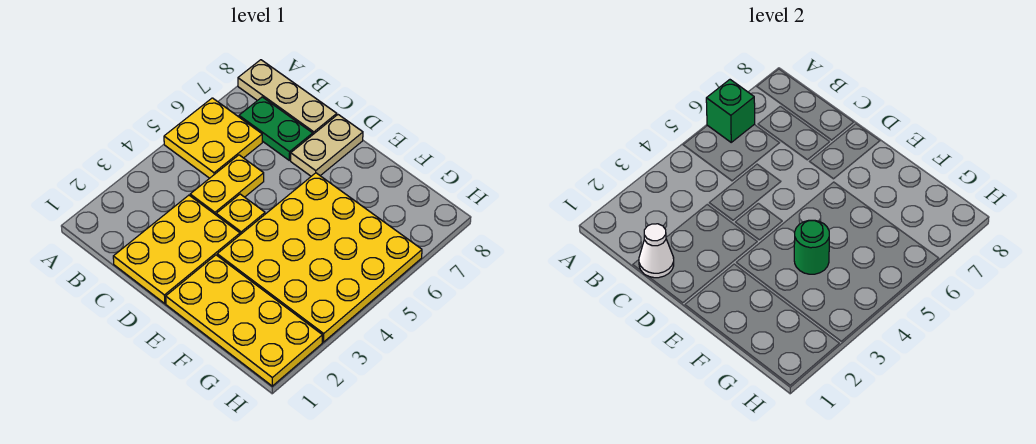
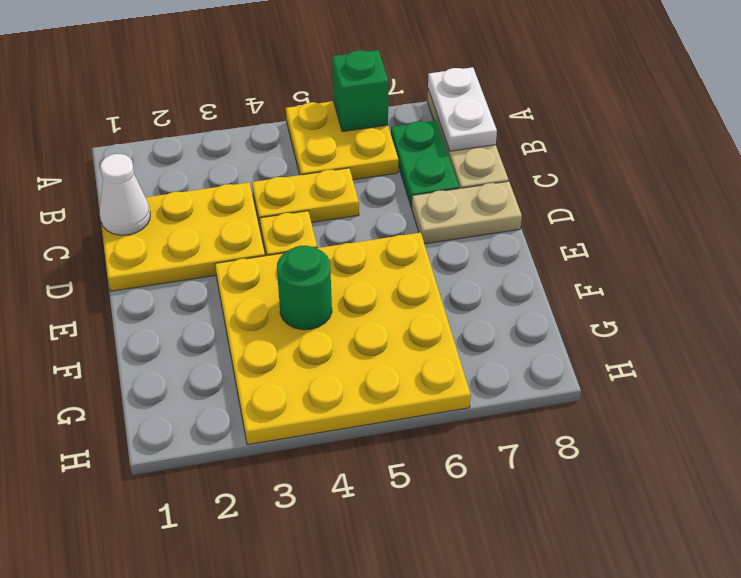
none -> white 1x2 plate [428,67,497,151]
yellow 2x4 plate [166,255,322,386] -> none

